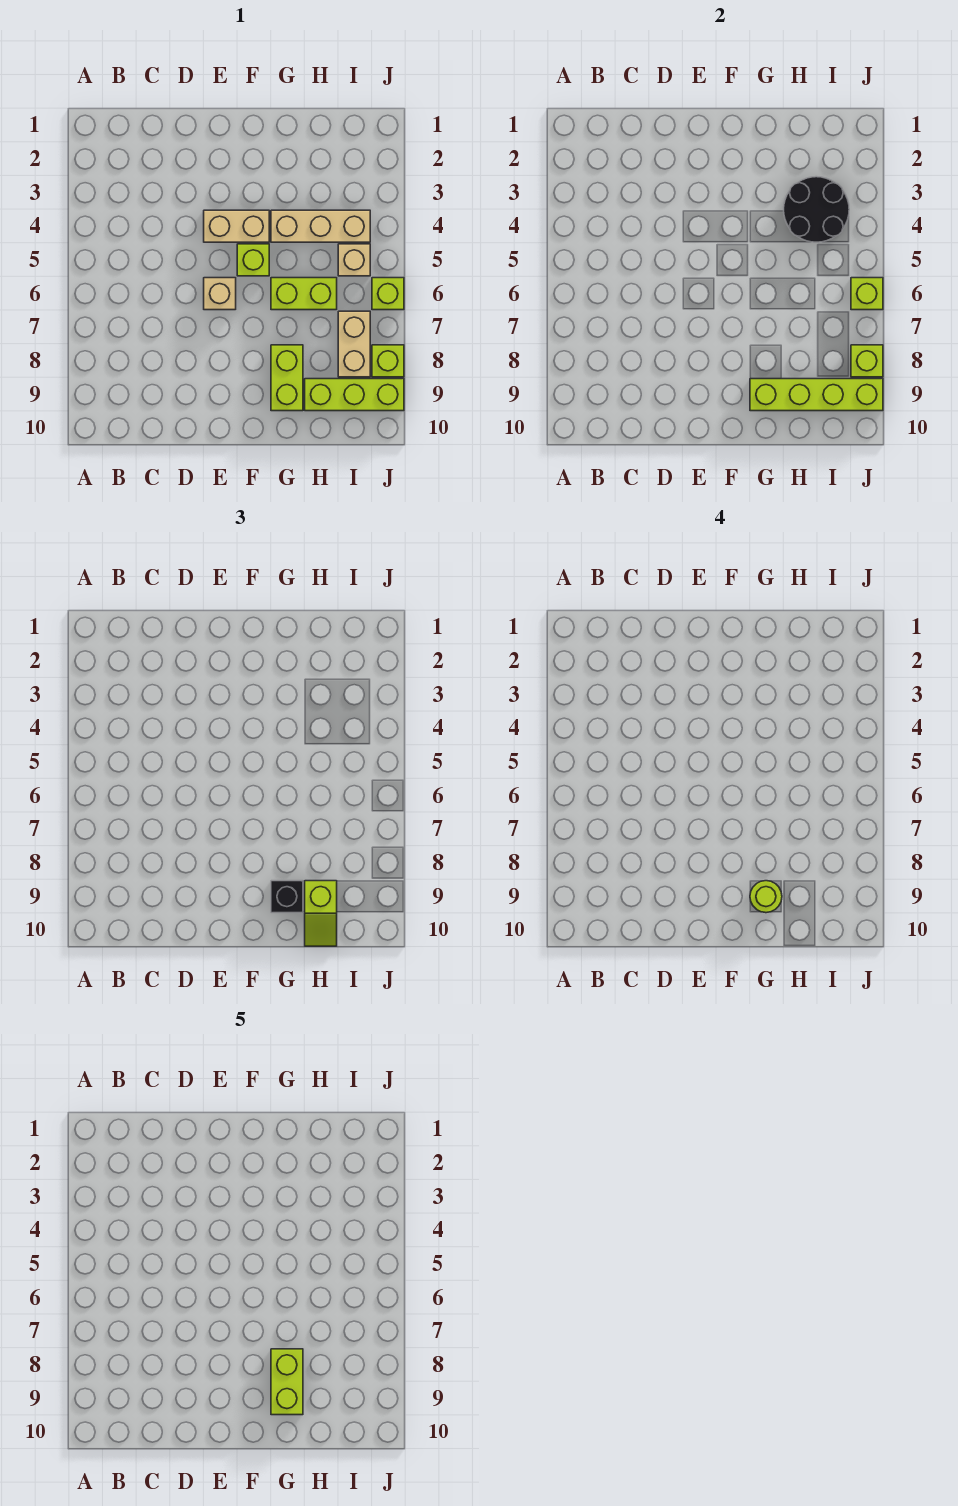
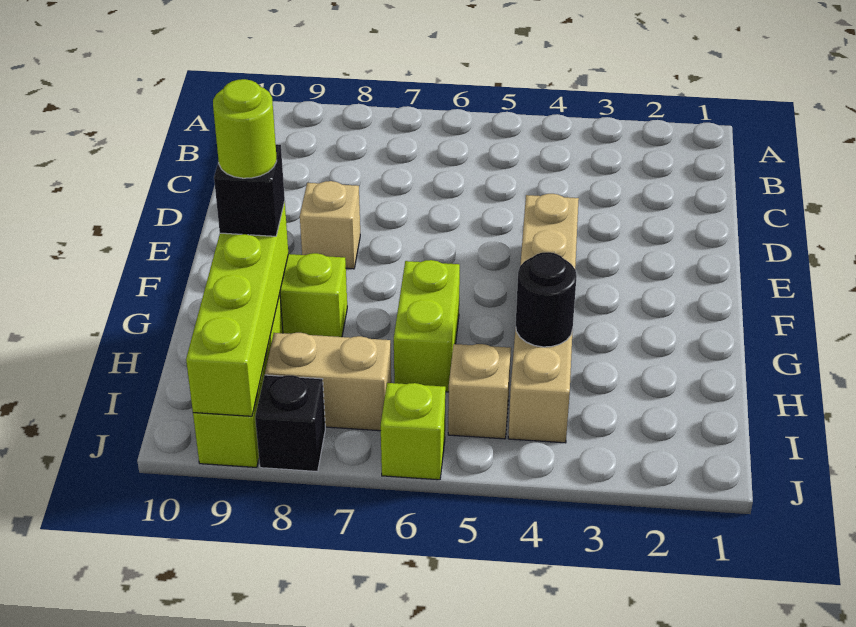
tan 1x1 brick [204,278,236,310] -> tan 1x1 brick moved to [300,181,360,269]
lime 1x1 brick [237,244,269,276] -> none
lime 1x2 brick [271,1349,303,1415] -> none
black 2x2 round brick [784,177,849,242] -> black 1x1 round brick [516,252,577,347]
lime 1x2 slope [305,881,337,946] -> none
lime 1x1 brick [851,278,883,310] -> none
lime 1x1 brick [372,345,404,377] -> black 1x1 brick [255,375,325,472]
lime 1x1 brick [851,345,883,377] -> none

